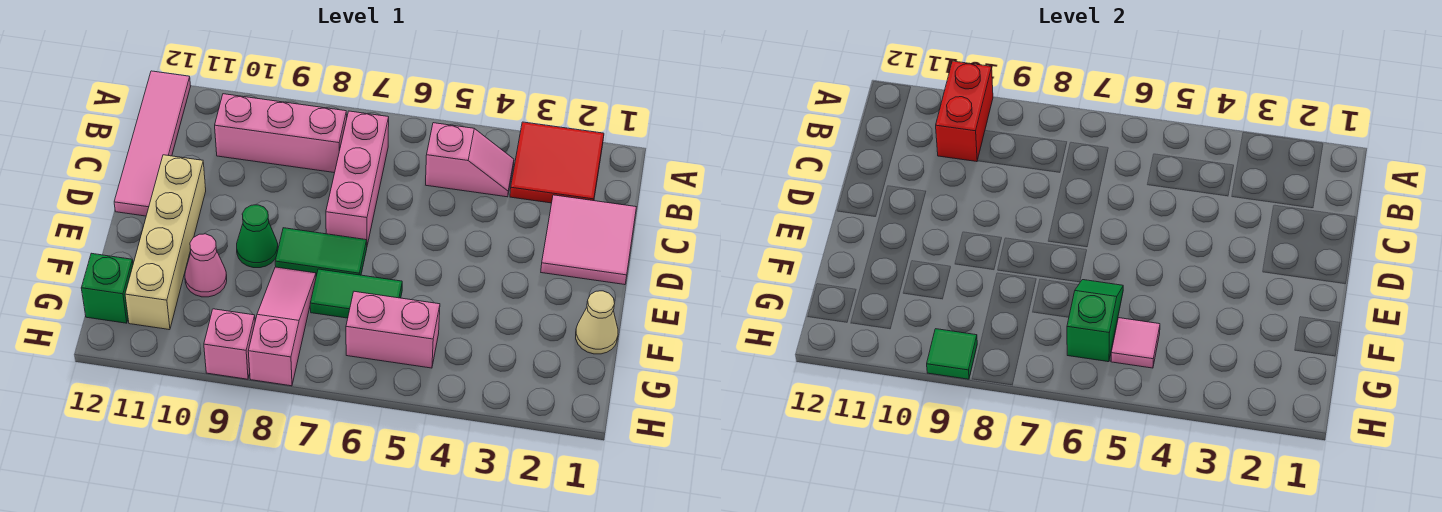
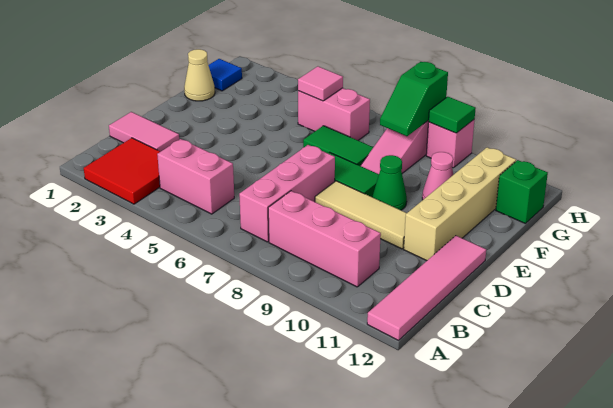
red 1x2 brick [936,61,993,162] -> none
pink 1x2 slope [426,123,514,197] -> pink 1x2 brick [157,139,234,214]
pink 2x2 tile [541,195,636,285] -> pink 1x2 tile [109,112,179,152]
none -> tan 1x3 tile [315,181,407,249]
green 1x2 slope [1067,280,1123,362] -> green 1x2 slope moved to [380,62,448,136]
none -> blue 1x1 tile [208,59,242,91]

